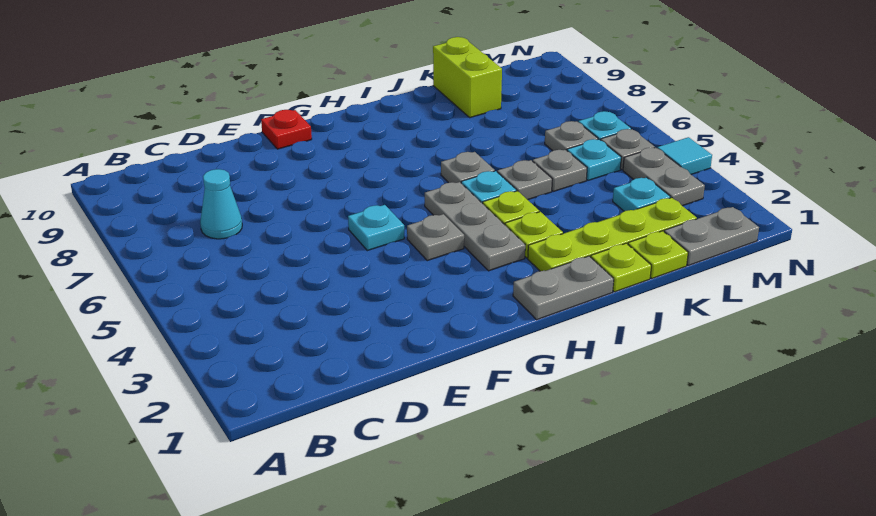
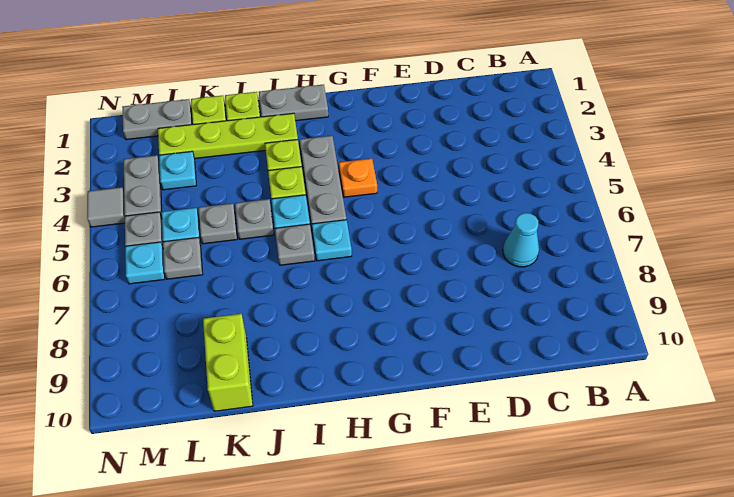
cyan 1x1 plate [348,205,404,251] -> cyan 1x1 plate moved to [312,220,352,261]
red 1x1 plate [261,110,312,149] -> none
grey 1x1 plate [407,214,464,261] -> orange 1x1 plate [339,159,377,197]
cyan 1x1 tile [657,137,712,174] -> grey 1x1 tile [87,187,125,227]

